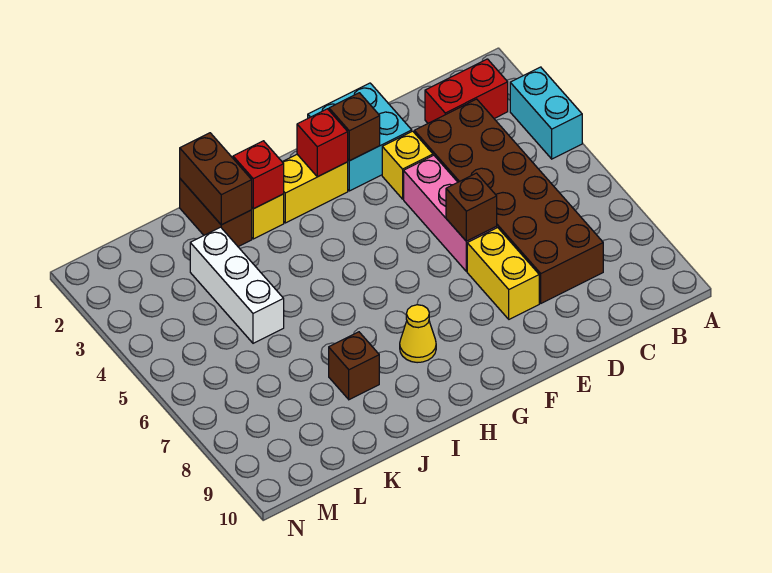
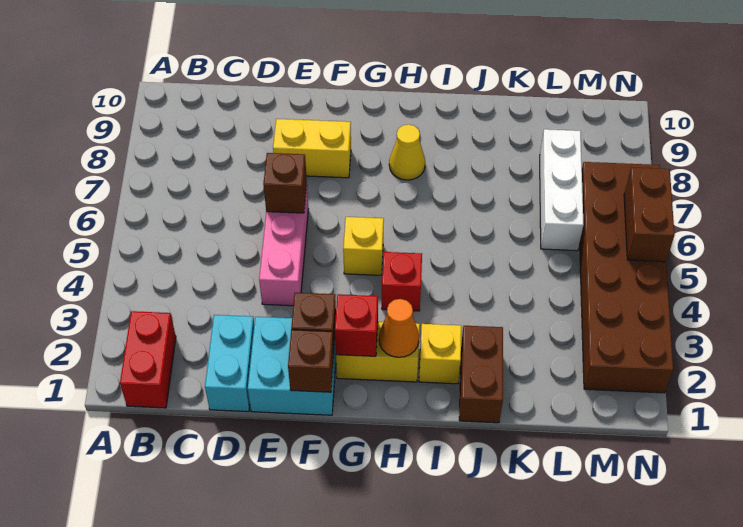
cyan 1x2 brick [510,67,582,159] -> cyan 1x2 brick moved to [205,315,254,412]
red 1x2 brick [425,59,508,123] -> red 1x2 brick turned to [120,311,176,408]
brown 2x6 brick [414,99,603,303] -> brown 2x6 brick moved to [580,162,673,393]
yellow 1x1 brick [382,131,433,199] -> yellow 1x1 brick moved to [343,217,384,275]
yellow 1x2 brick [467,228,539,319] -> yellow 1x2 brick turned to [273,119,351,178]
none -> orange 1x1 cone [379,299,419,357]
red 1x1 brick [233,141,284,209] -> red 1x1 brick moved to [382,252,422,311]
brown 1x2 brick [180,133,252,225] -> brown 1x2 brick moved to [624,167,674,262]
brown 1x1 brick [329,332,379,400] -> brown 1x1 brick moved to [288,330,334,392]
white 1x3 brick [190,227,284,343] -> white 1x3 brick moved to [540,129,584,251]

